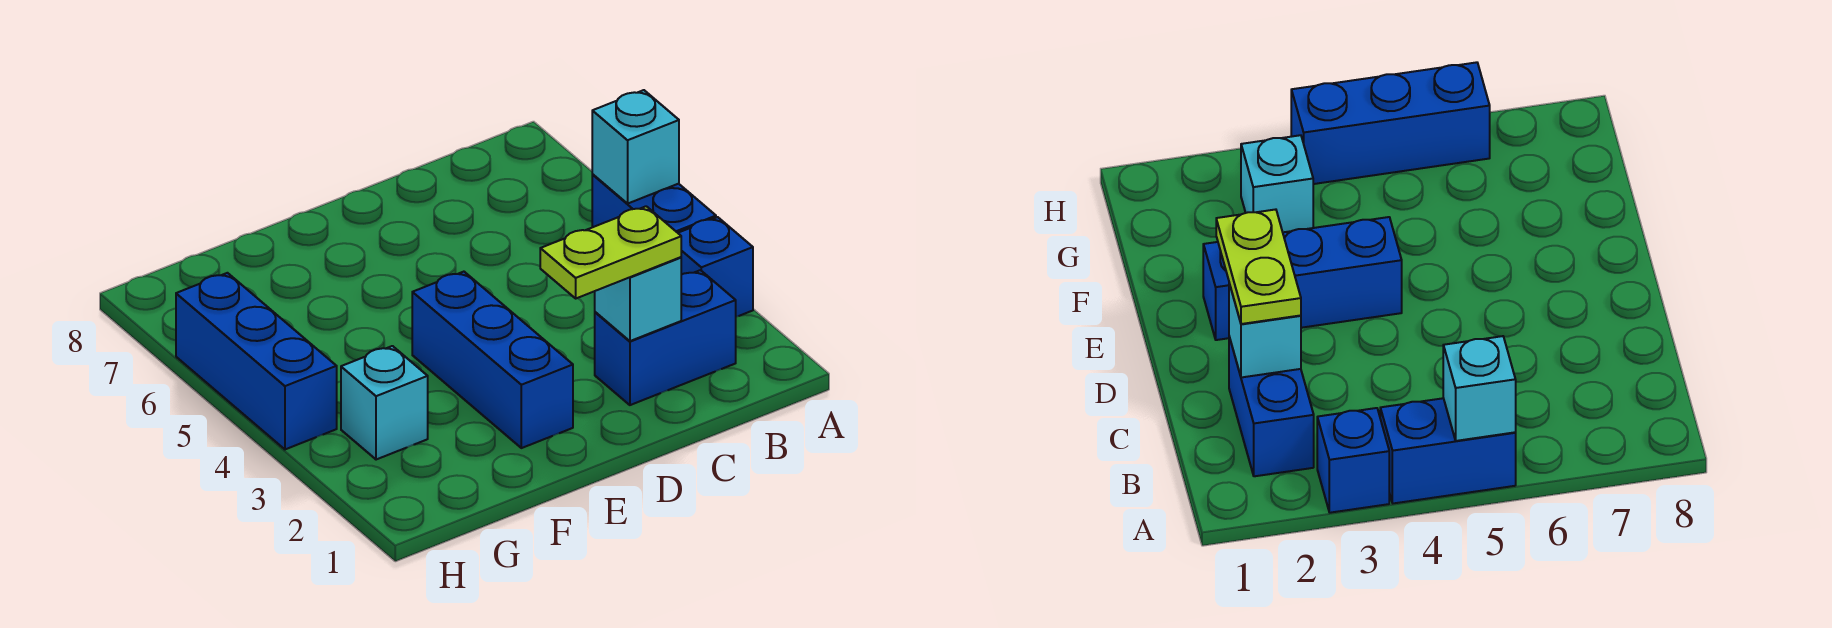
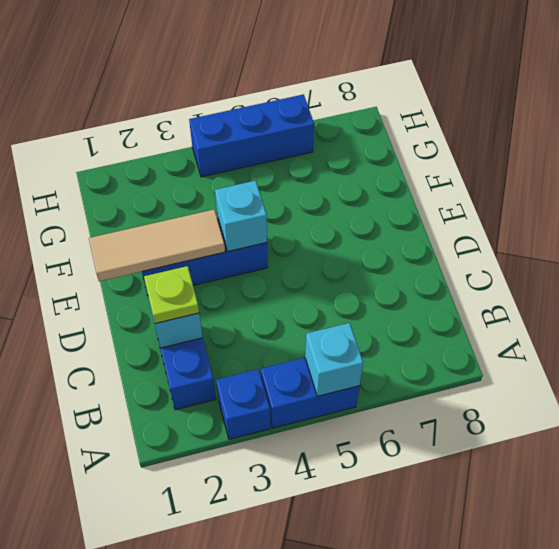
lime 1x2 plate [540,206,681,298] -> lime 1x1 plate [144,266,199,324]
none -> tan 1x3 tile [89,210,225,281]
cyan 1x1 brick [341,346,428,460] -> cyan 1x1 brick moved to [215,181,267,251]

